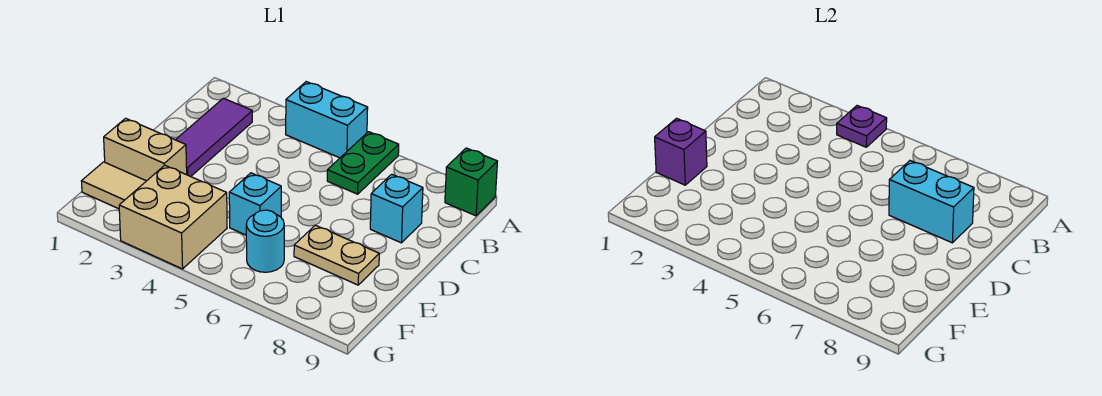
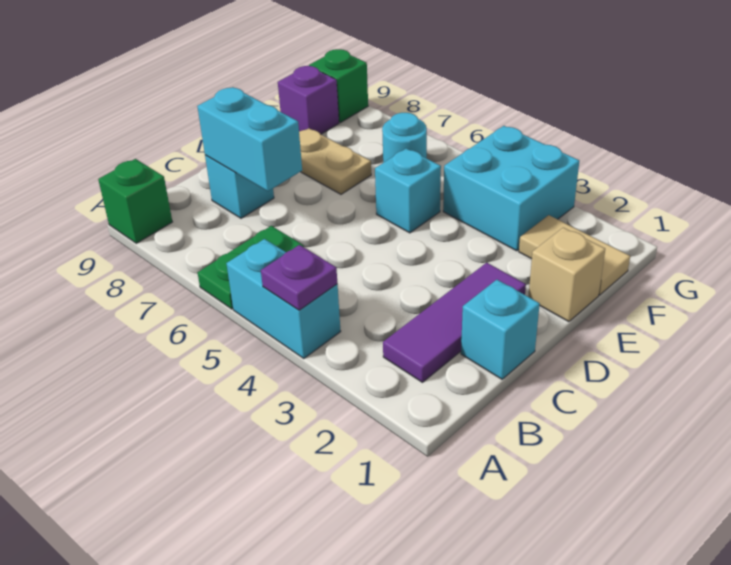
none -> cyan 1x1 brick [461,280,540,379]
tan 1x2 brick [104,118,187,181] -> tan 1x1 brick [528,228,605,322]
purple 1x1 brick [655,118,707,185] -> purple 1x1 brick moved to [278,66,339,134]
tan 2x2 brick [119,165,227,269] -> cyan 2x2 brick [443,126,579,251]
none -> green 1x1 brick [309,49,368,123]

